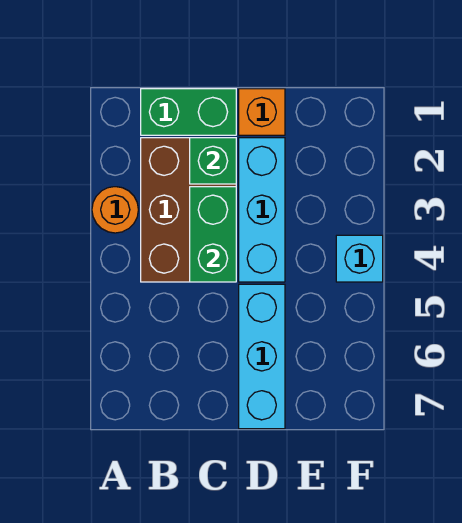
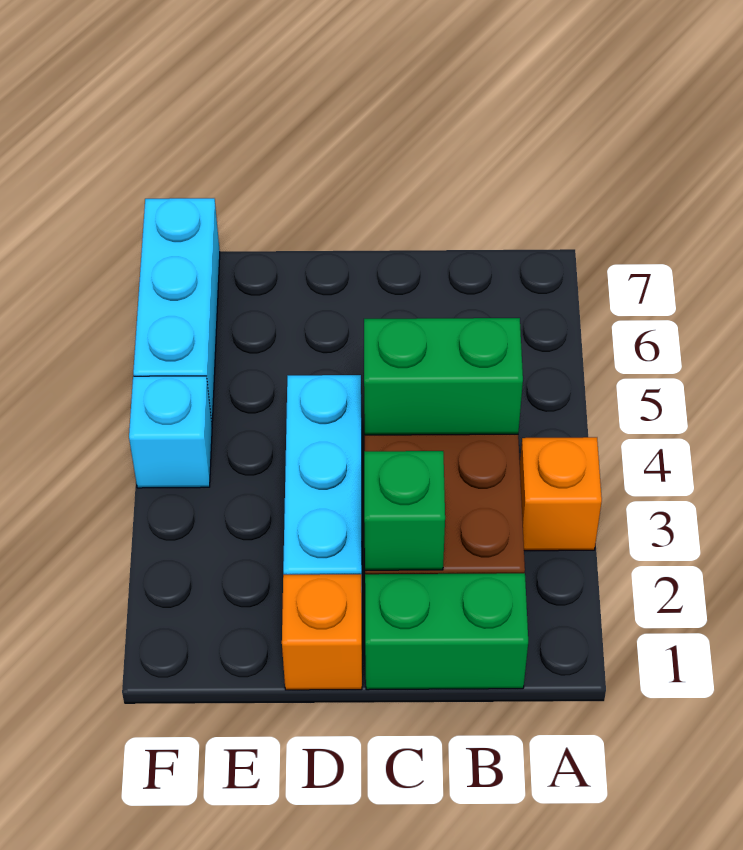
orange 1x1 round brick [92,187,138,233] -> orange 1x1 brick [520,437,602,551]
green 1x2 brick [190,187,236,282] -> green 1x2 brick turned to [364,318,523,435]
cyan 1x3 brick [239,284,285,429] -> cyan 1x3 brick moved to [133,198,220,421]

